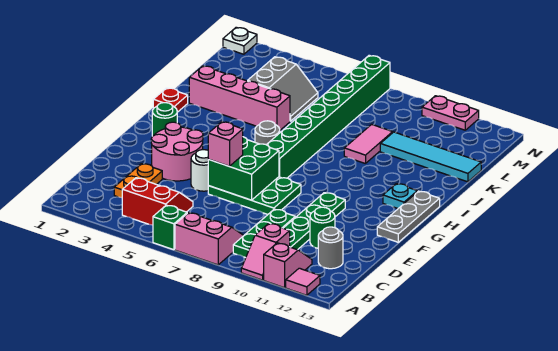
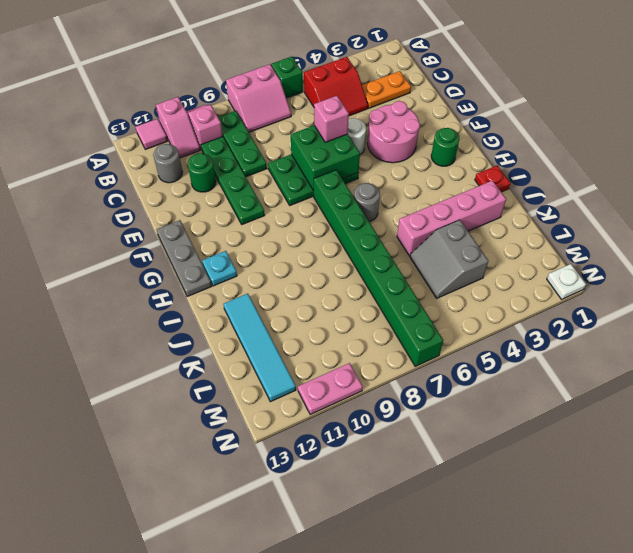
orange 1x2 plate [114,164,162,198] -> orange 1x2 plate turned to [362,71,411,108]
pink 1x2 tile [344,124,393,164] -> none
cyan 1x4 tile [380,132,481,182] -> cyan 1x4 tile turned to [224,294,296,402]

